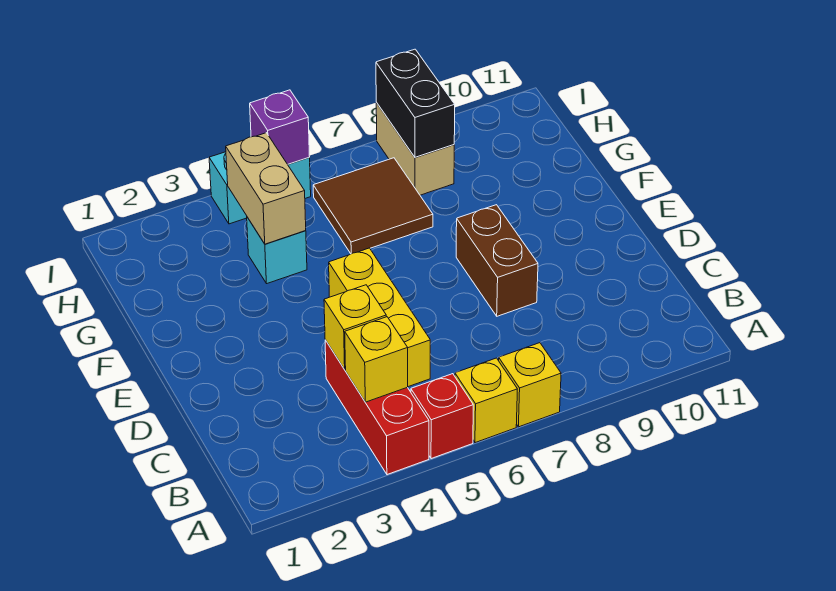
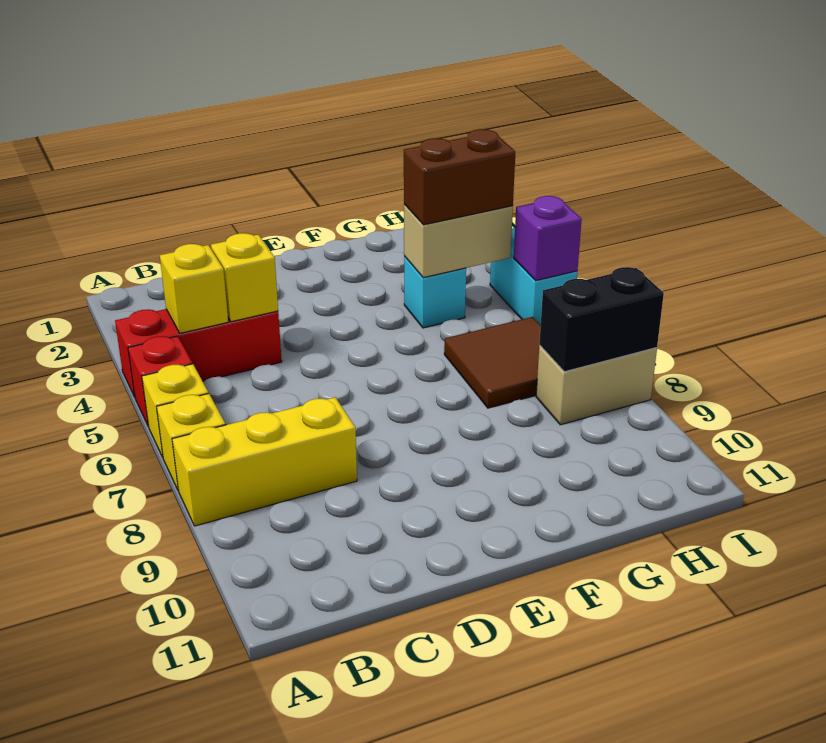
yellow 1x3 brick [329,248,430,387] -> yellow 1x3 brick moved to [172,397,357,526]
brown 1x2 brick [456,205,538,316] -> brown 1x2 brick moved to [404,129,515,225]

